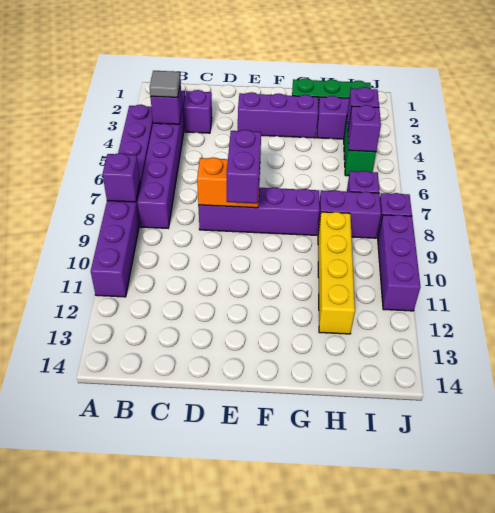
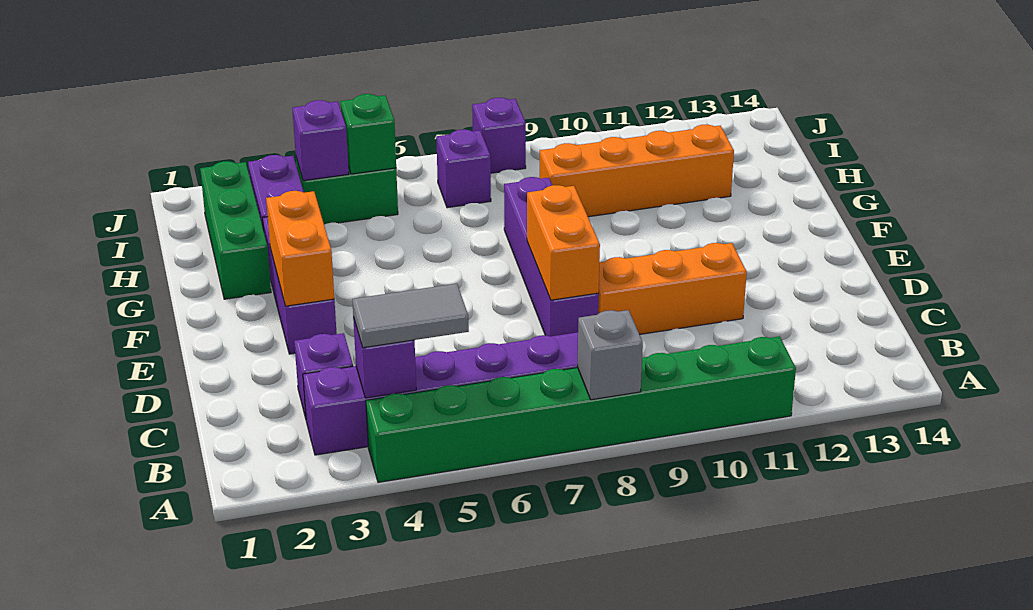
purple 1x8 brick [91,105,153,297] -> green 1x8 brick [366,336,796,482]
purple 1x1 brick [103,153,140,202] -> grey 1x1 brick [577,310,643,400]
grey 1x1 tile [150,71,181,97] -> grey 1x2 tile [352,284,469,348]
none -> orange 1x3 brick [598,243,747,334]
none -> orange 1x2 brick [266,191,334,306]
purple 1x2 brick [227,130,261,203] -> none
purple 1x2 brick [318,190,381,238] -> none
yellow 1x4 brick [318,212,355,334] -> orange 1x4 brick [540,124,734,217]
purple 1x1 brick [348,105,381,152] -> green 1x1 brick [340,94,396,174]
purple 1x3 brick [378,215,420,311] -> none

